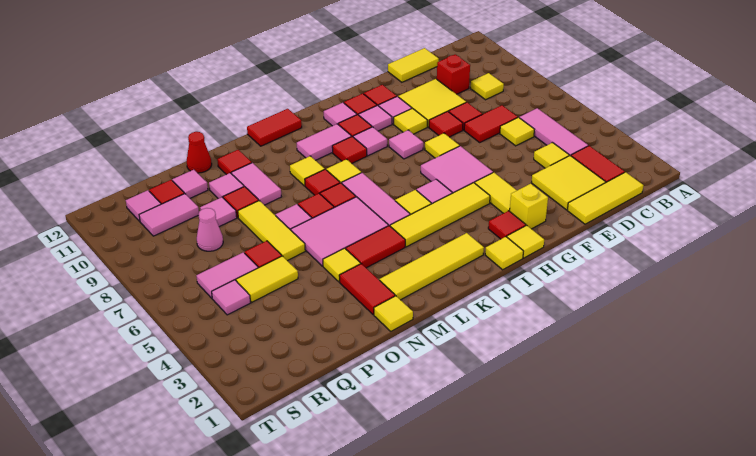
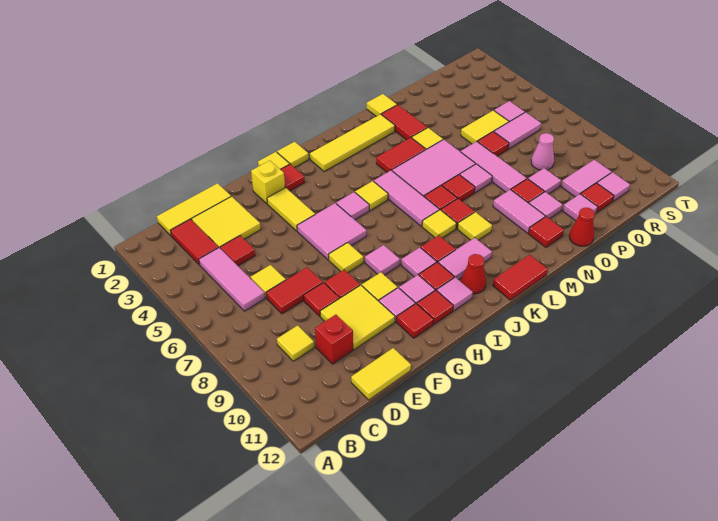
yellow 1x1 tile [534,143,569,168] -> red 1x1 tile [220,236,255,266]
yellow 1x4 tile [390,183,490,247] -> none
none -> red 1x1 cone [461,254,486,294]
yellow 1x3 tile [238,201,305,261] -> pink 1x3 tile [461,142,527,192]

